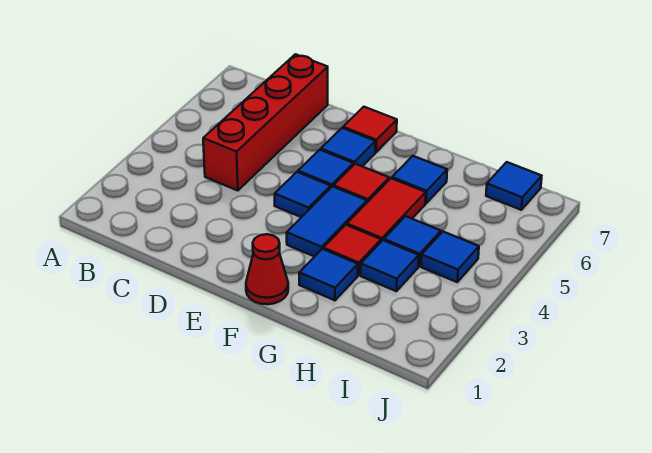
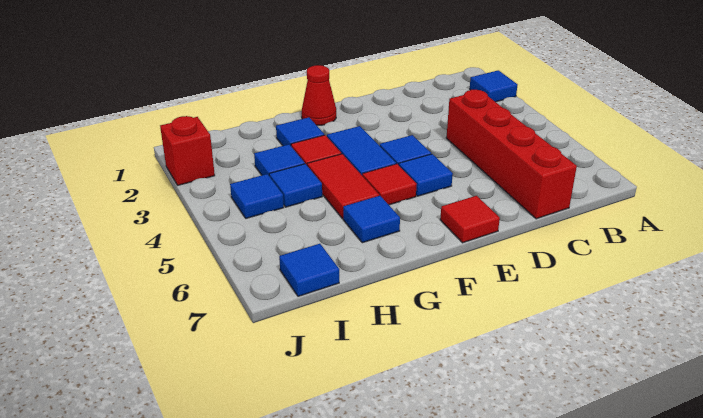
blue 1x1 tile [321,128,375,166] -> blue 1x1 tile moved to [470,70,518,102]
none -> red 1x1 brick [160,116,215,185]

